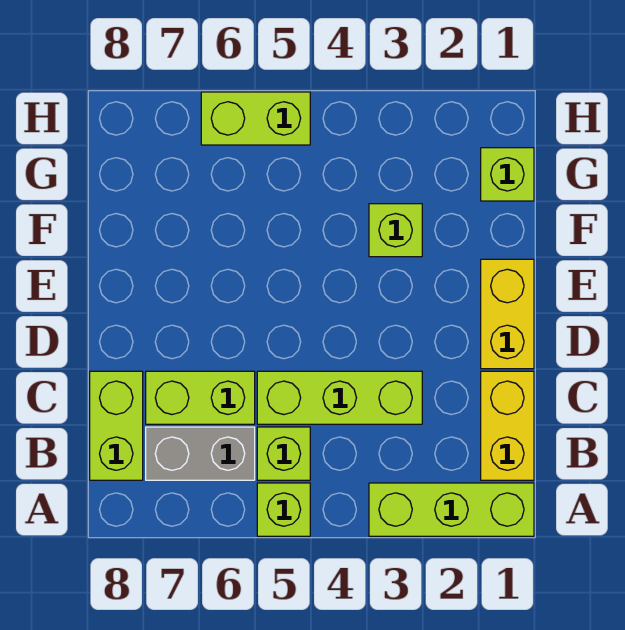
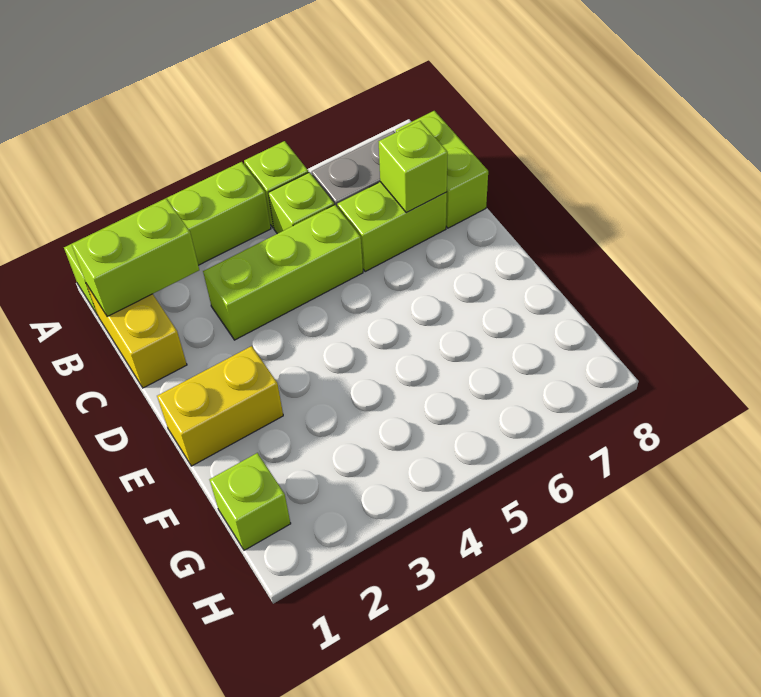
lime 1x3 brick [369,483,534,536] -> lime 1x4 brick [64,162,271,315]
yellow 1x2 brick [481,259,534,369] -> yellow 1x2 brick turned to [157,346,283,466]
lime 1x1 brick [369,204,422,257] -> lime 1x1 brick moved to [379,121,448,213]
lime 1x2 brick [201,92,310,145] -> lime 1x2 brick moved to [72,198,199,317]

